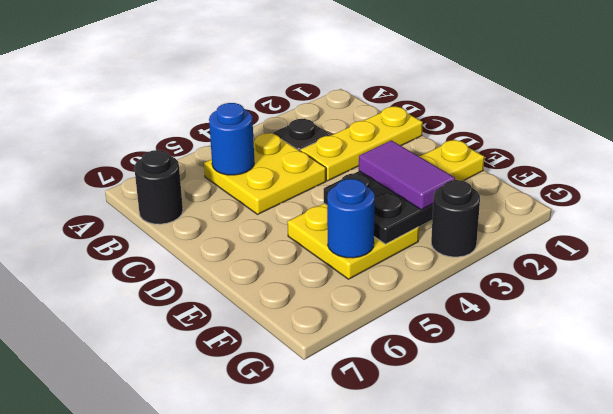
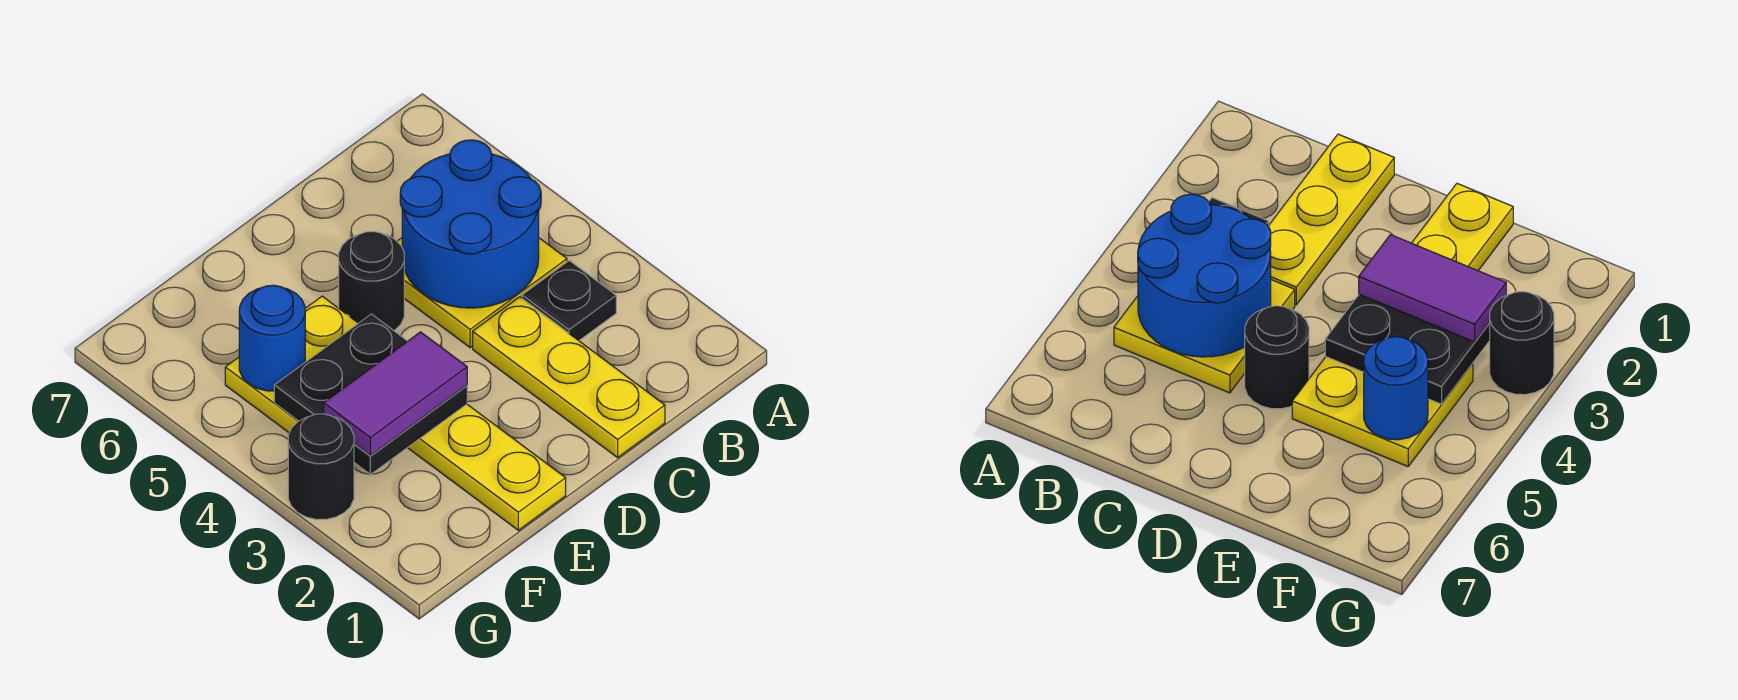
blue 1x1 round brick [209,103,254,175] -> blue 2x2 round brick [400,140,541,308]
black 1x1 round brick [134,150,183,224] -> black 1x1 round brick moved to [339,231,404,330]

